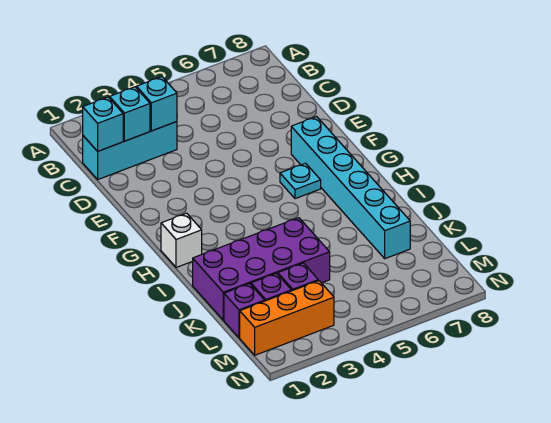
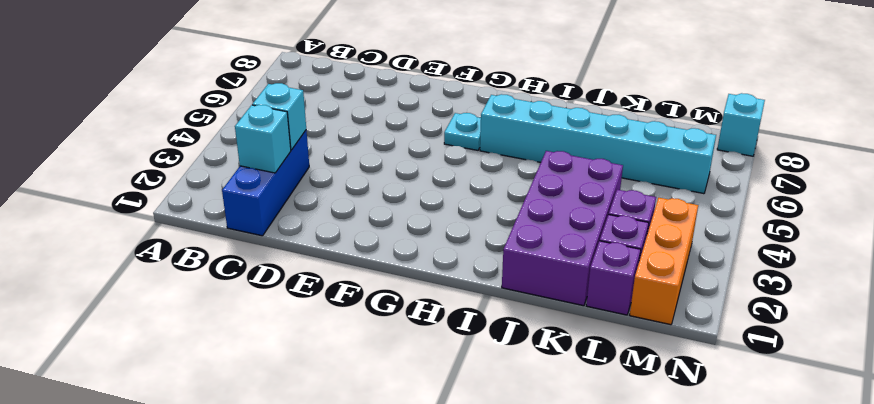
cyan 1x3 brick [83,122,177,179] -> blue 1x3 brick [222,130,309,236]
cyan 1x1 brick [83,97,123,151] -> cyan 1x1 brick moved to [717,93,765,156]
cyan 1x6 brick [291,117,410,259] -> cyan 1x6 brick moved to [480,94,716,194]
white 1x1 brick [161,213,202,268] -> none

